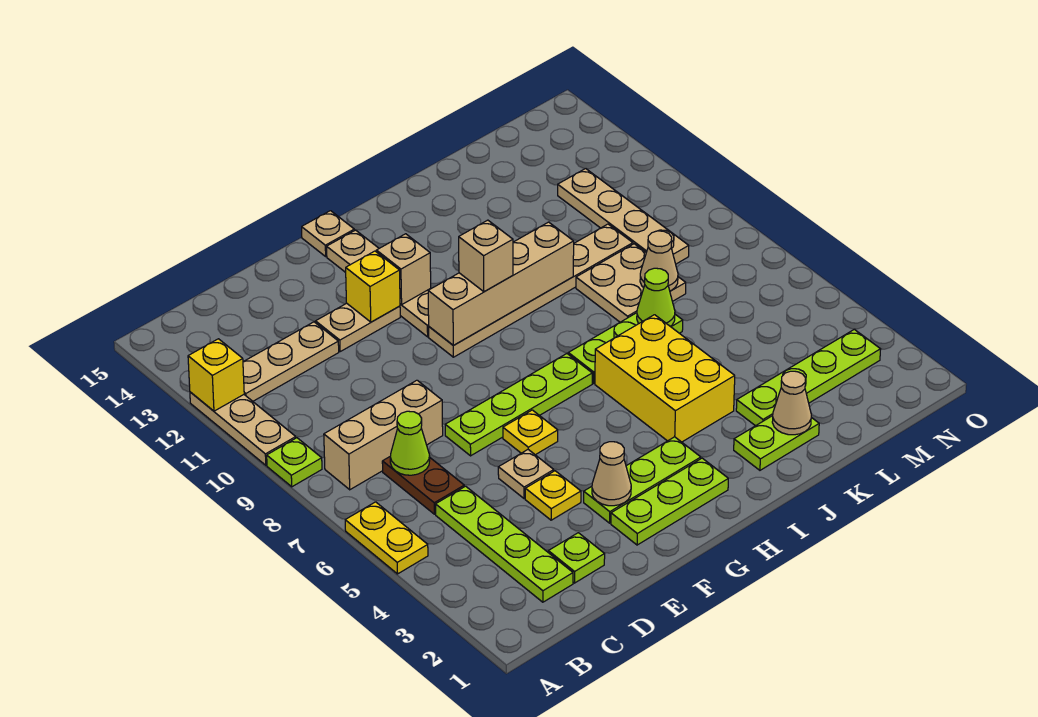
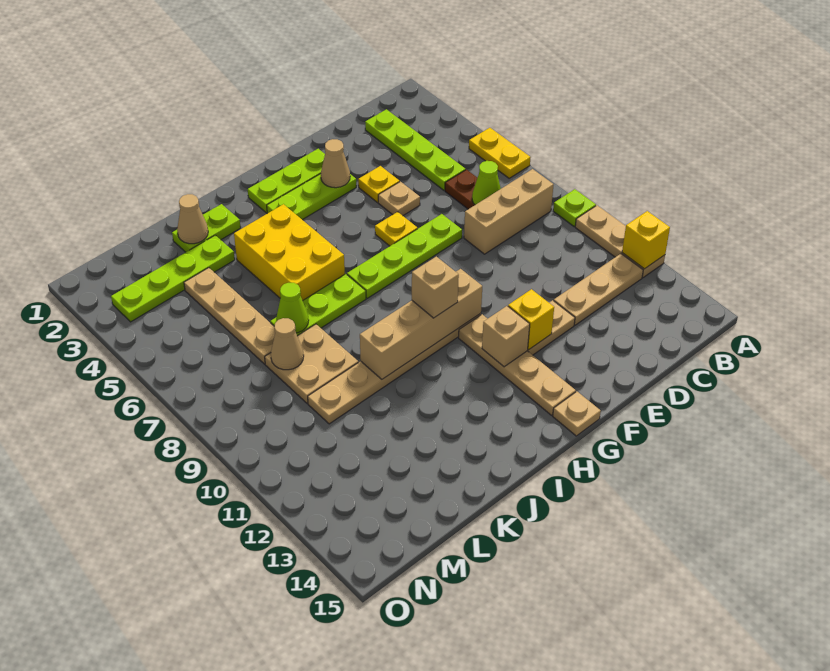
lime 1x1 plate [548,533,605,583] -> none
tan 1x4 plate [558,169,689,264] -> tan 1x4 plate moved to [184,268,275,364]

